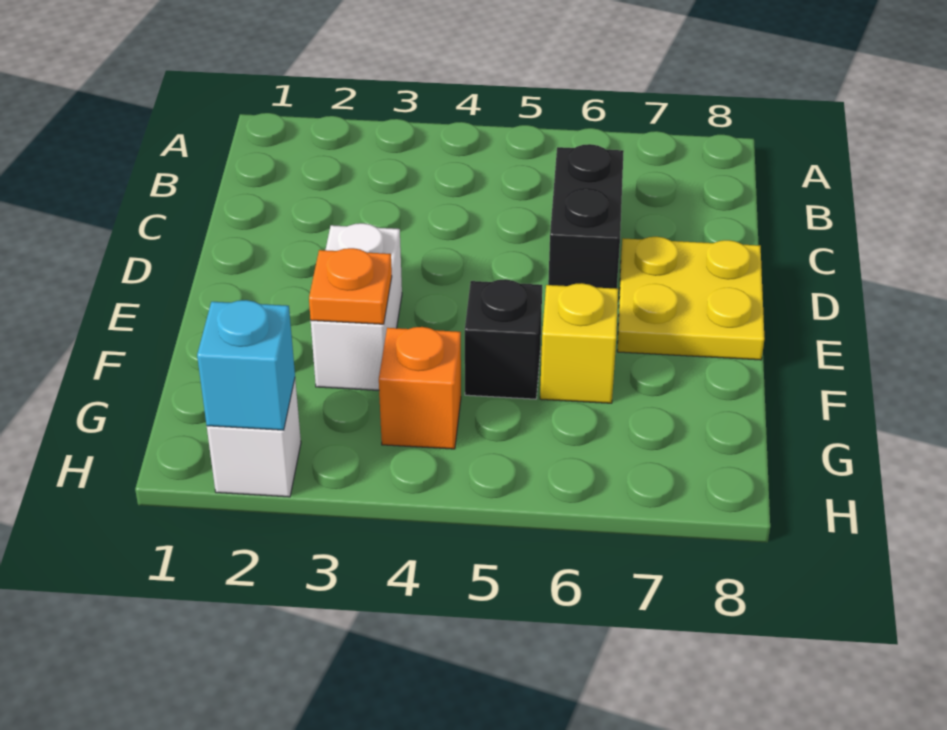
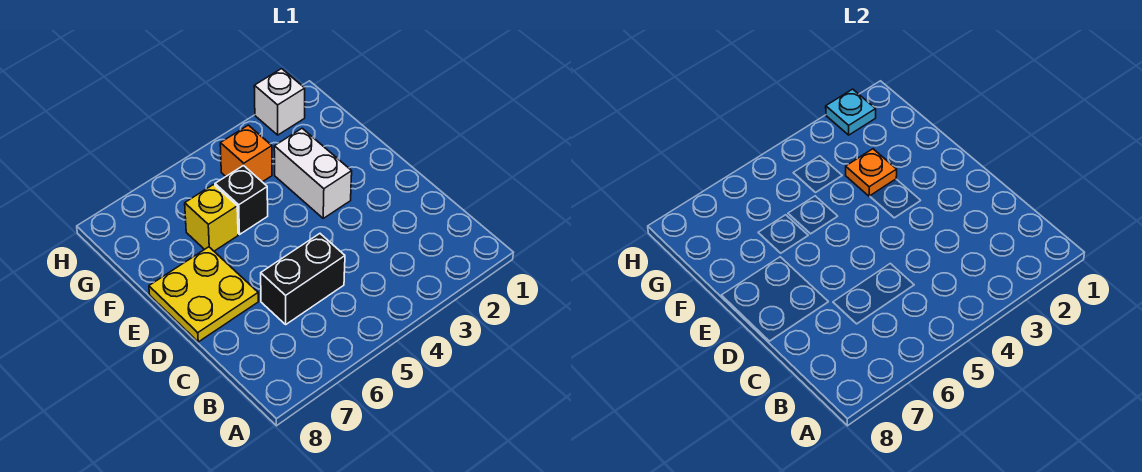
black 1x2 brick [548,144,624,289] -> black 1x2 brick turned to [261,234,345,324]
cyan 1x1 brick [197,300,295,430] -> cyan 1x1 plate [826,89,876,135]

